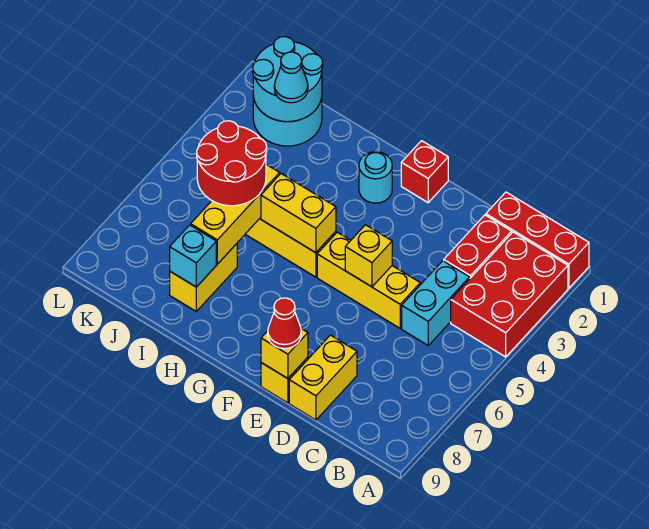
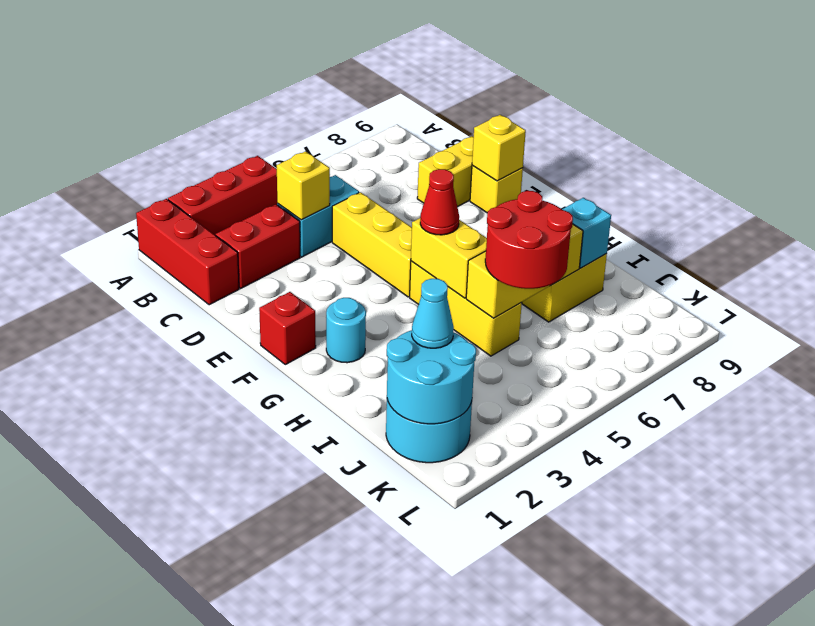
red 2x3 brick [451,232,568,357] -> red 1x3 brick [168,156,278,236]
yellow 1x1 brick [345,225,392,287] -> yellow 1x1 brick moved to [277,151,330,220]
red 1x1 cone [268,298,301,349] -> red 1x1 cone moved to [420,169,459,235]

